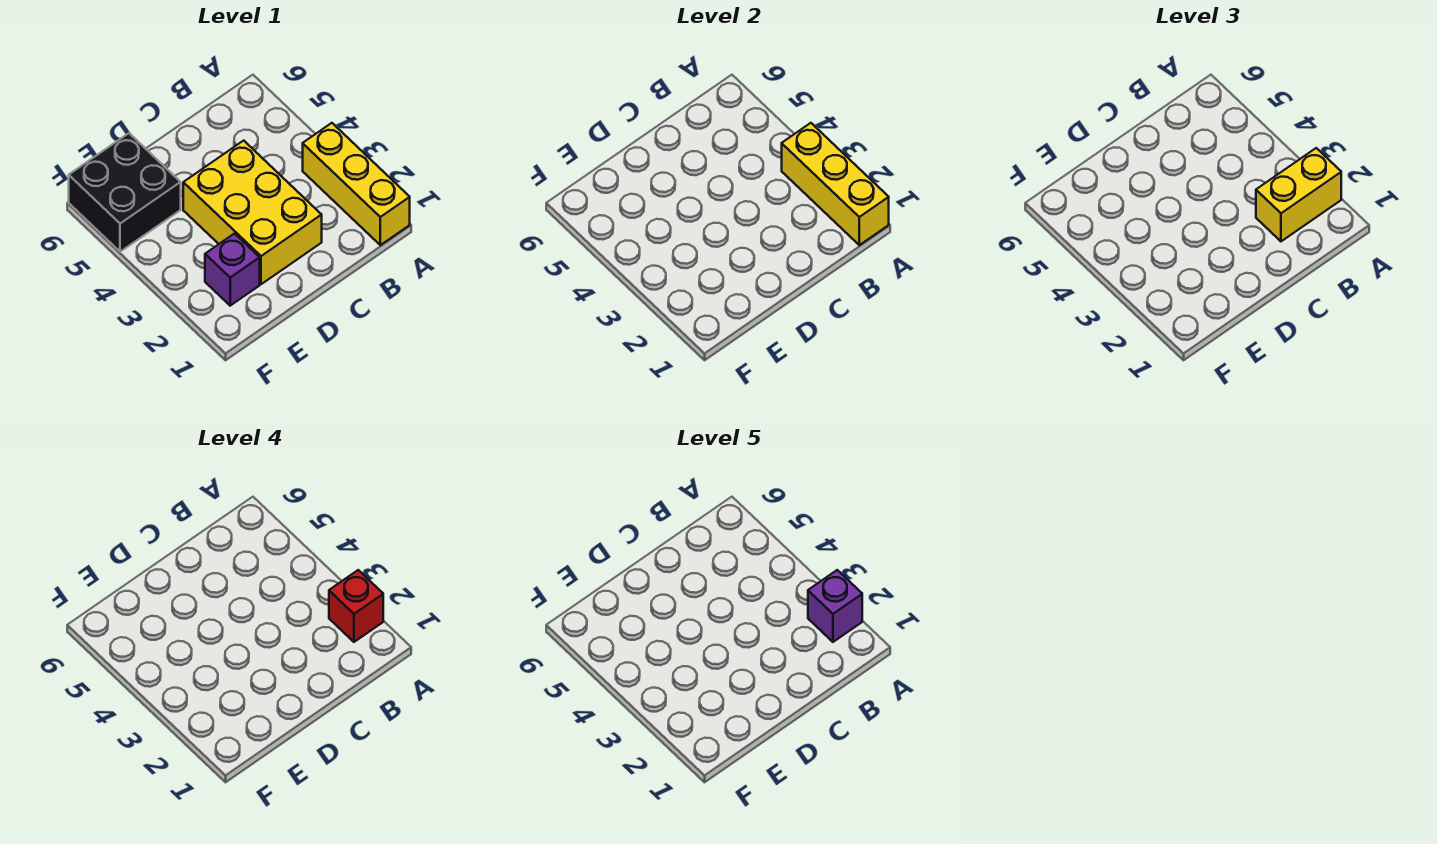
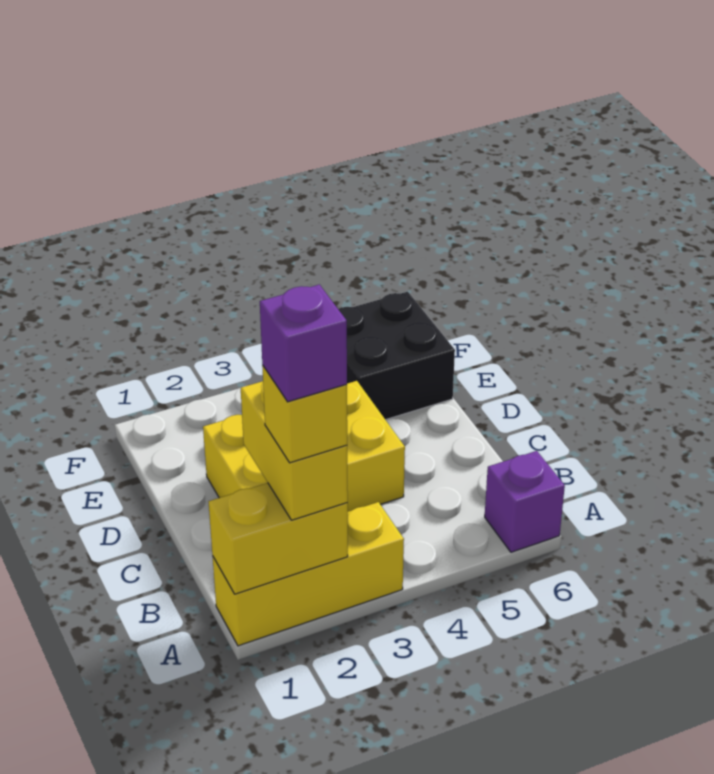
yellow 1x3 brick [782,123,889,245] -> yellow 1x2 brick [209,483,348,594]
red 1x1 brick [329,570,383,642] -> yellow 1x1 brick [262,365,347,463]
purple 1x1 brick [205,234,260,306] -> purple 1x1 brick moved to [485,451,565,552]

